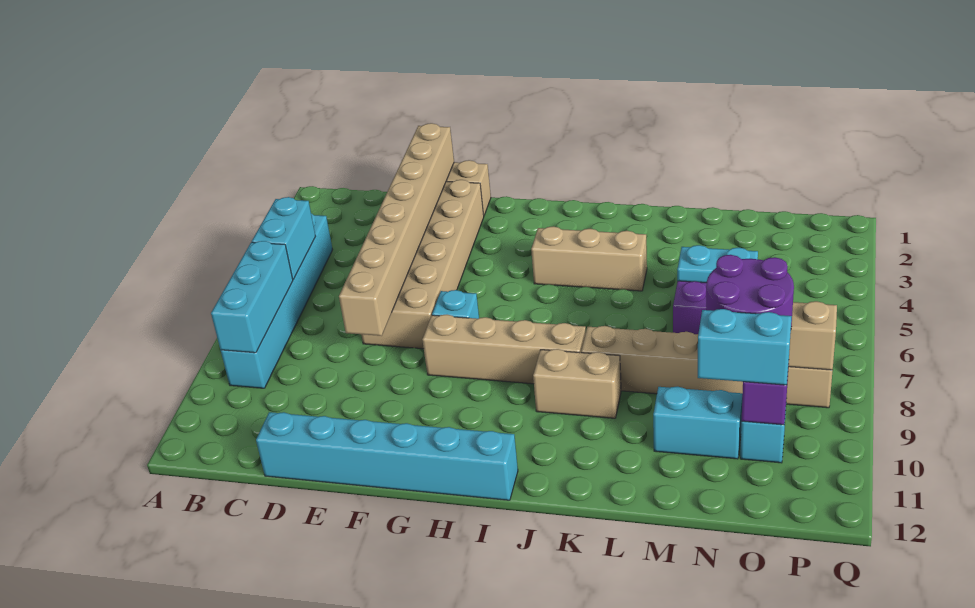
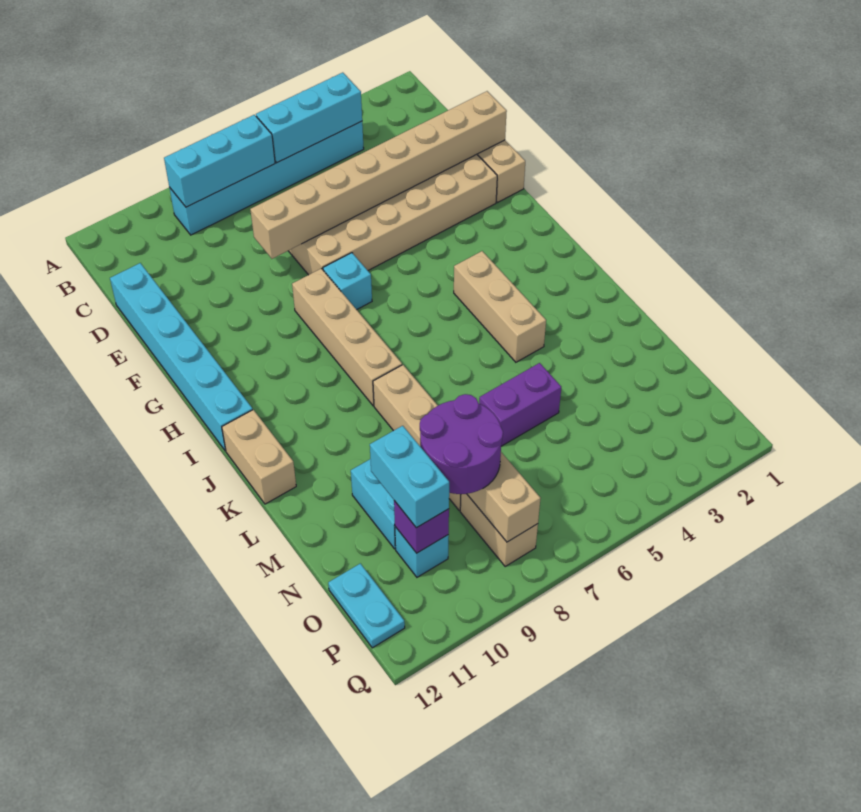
cyan 1x2 brick [252,197,316,279] -> cyan 1x3 brick [256,73,362,163]
tan 1x2 brick [533,349,621,418] -> tan 1x2 brick moved to [222,410,296,504]
cyan 1x2 plate [677,245,758,283] -> cyan 1x2 plate moved to [328,563,405,648]

